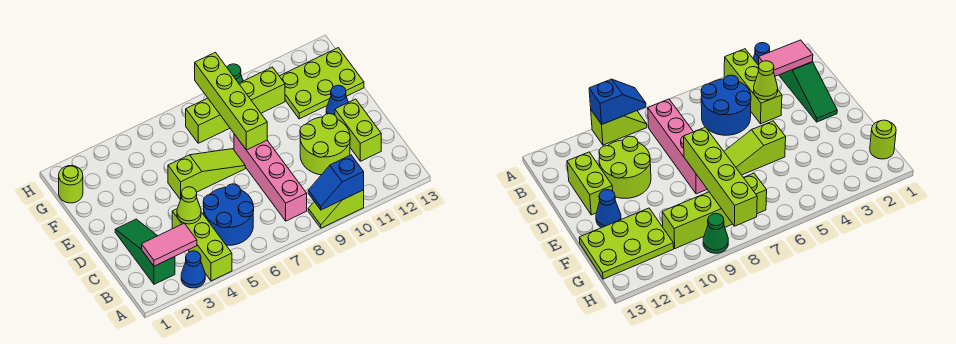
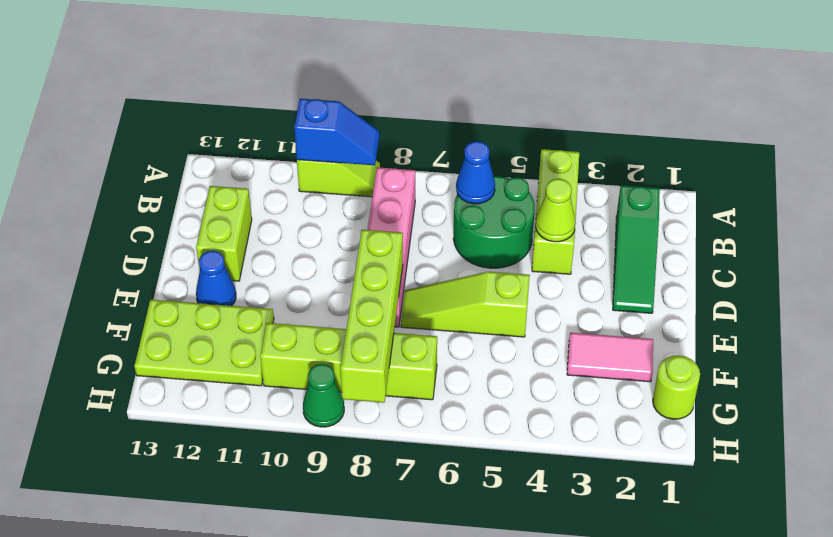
blue 1x1 cone [181,251,205,288] -> blue 1x1 cone moved to [456,141,495,204]
pink 1x2 tile [141,223,197,266] -> pink 1x2 tile moved to [567,333,653,382]
blue 2x2 round brick [203,184,254,245] -> green 2x2 round brick [453,176,535,268]
lime 2x2 round brick [300,114,350,175] -> none

